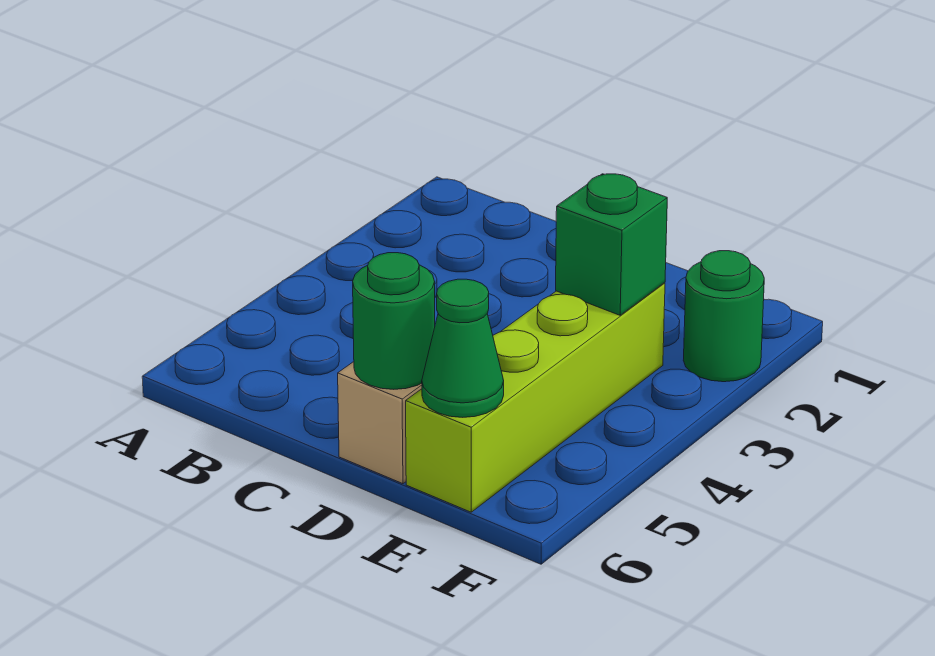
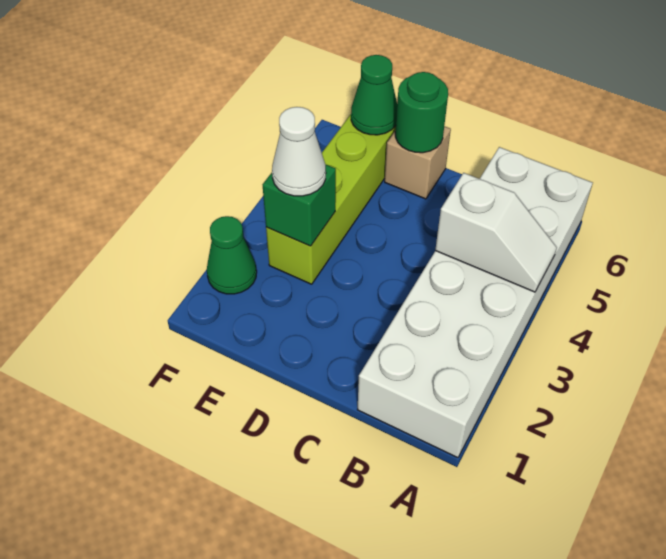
none -> white 2x6 brick [357,147,593,458]
none -> white 1x2 slope [435,173,557,292]
none -> white 1x1 cone [272,107,326,196]
green 1x1 round brick [683,251,764,382] -> green 1x1 cone [207,216,257,294]

